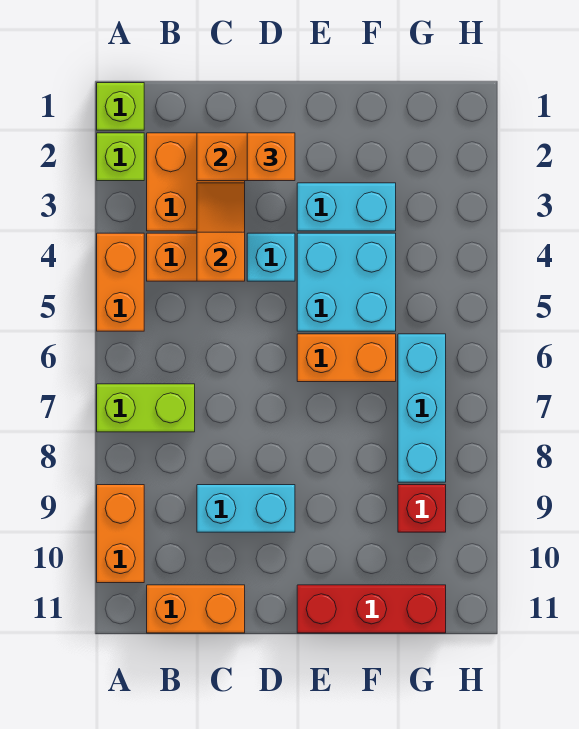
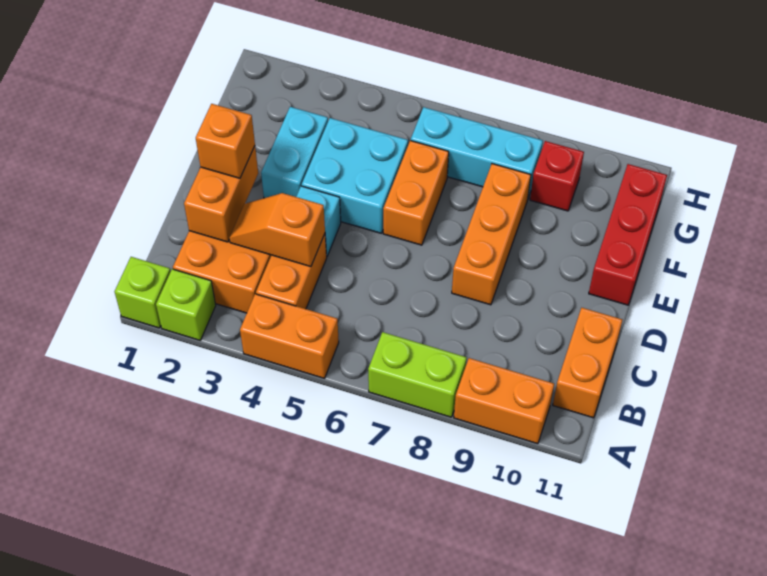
lime 1x2 brick [97,384,195,432] -> lime 1x2 brick turned to [368,332,467,417]
cyan 1x2 brick [197,485,295,532] -> none
none -> orange 1x3 brick [452,164,531,305]

